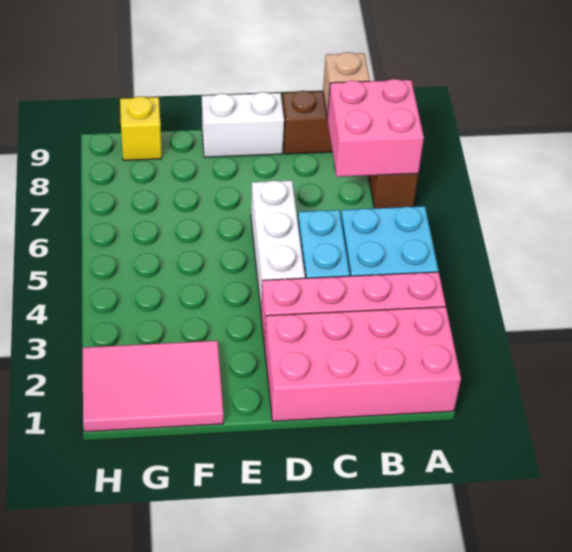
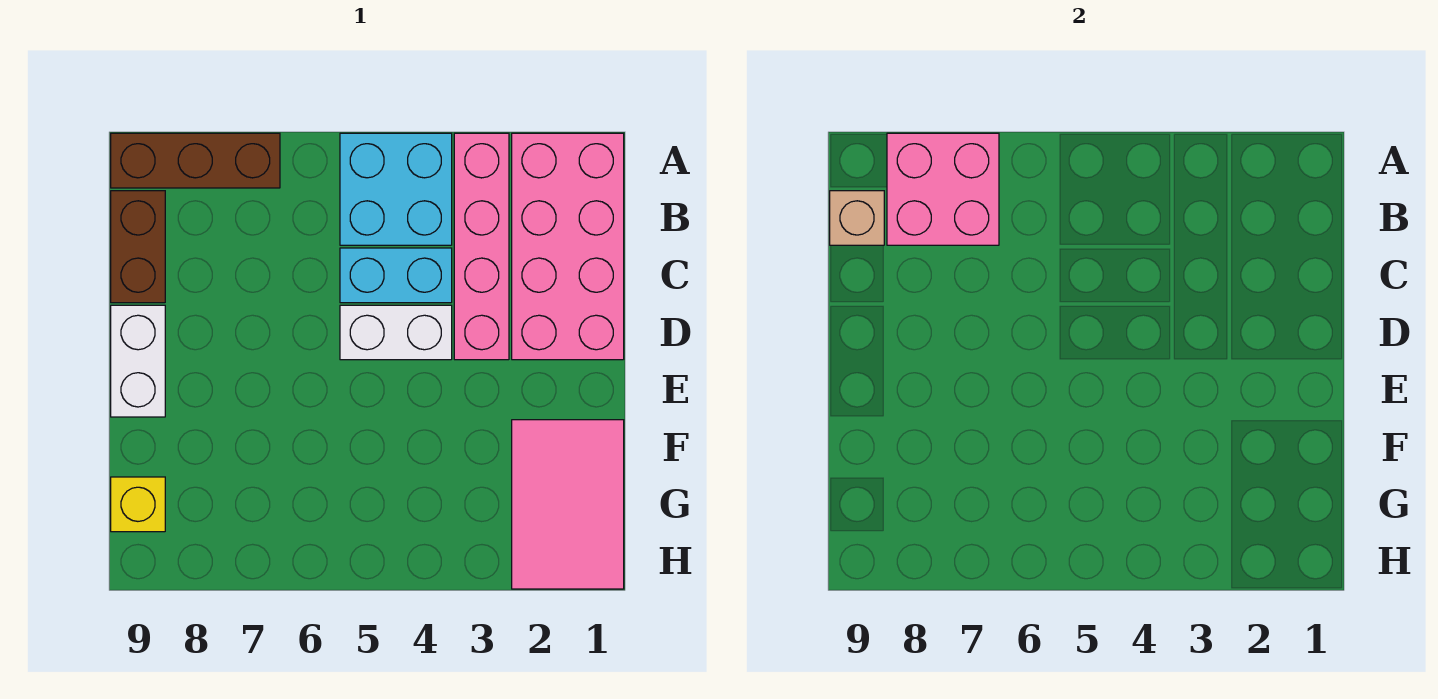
white 1x3 brick [251,180,305,309] -> white 1x2 brick [340,305,452,360]

